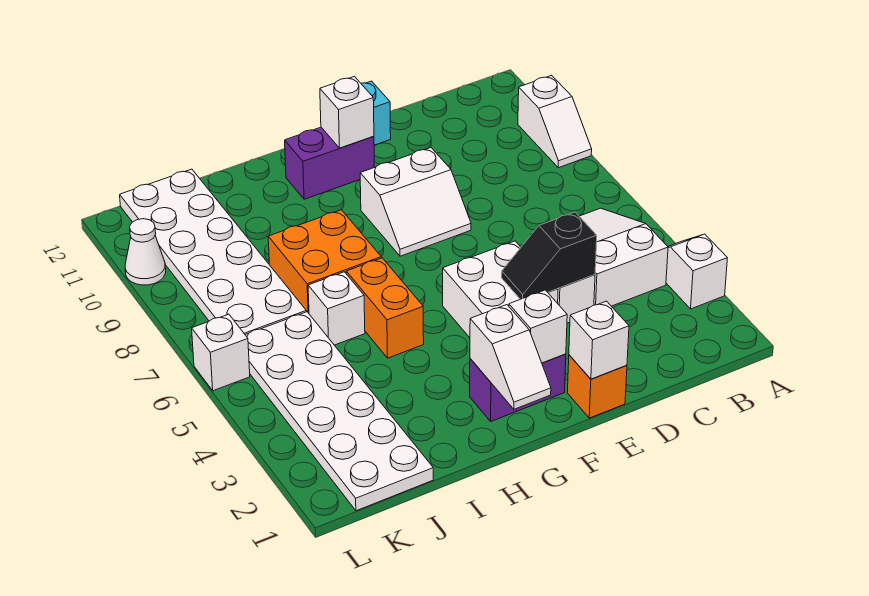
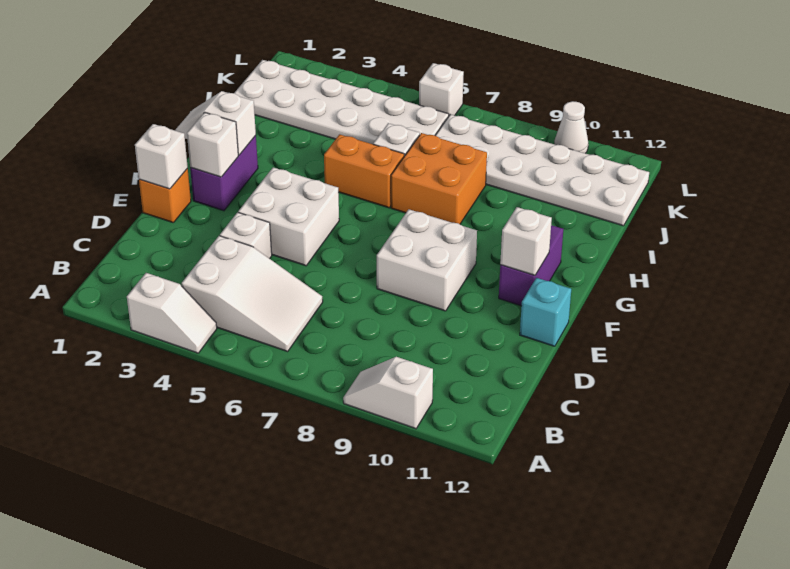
black 1x2 slope [502,212,597,299] -> none
white 2x2 slope [360,148,471,256] -> white 2x2 brick [377,209,477,311]

